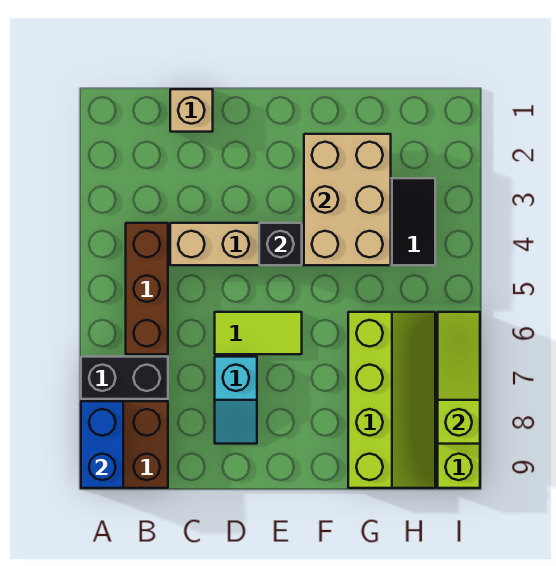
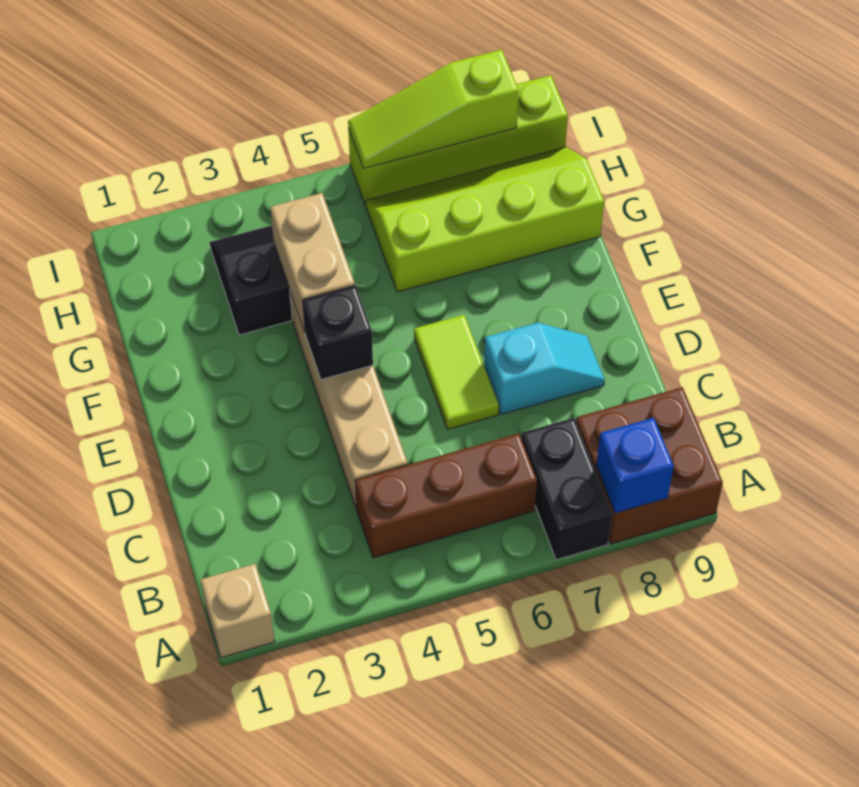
blue 1x2 brick [81,401,123,488] -> blue 1x1 brick [596,418,674,513]
tan 1x1 brick [170,89,213,132] -> tan 1x1 brick moved to [201,564,275,658]
tan 2x3 brick [304,134,391,265] -> tan 1x2 brick [270,193,355,332]

